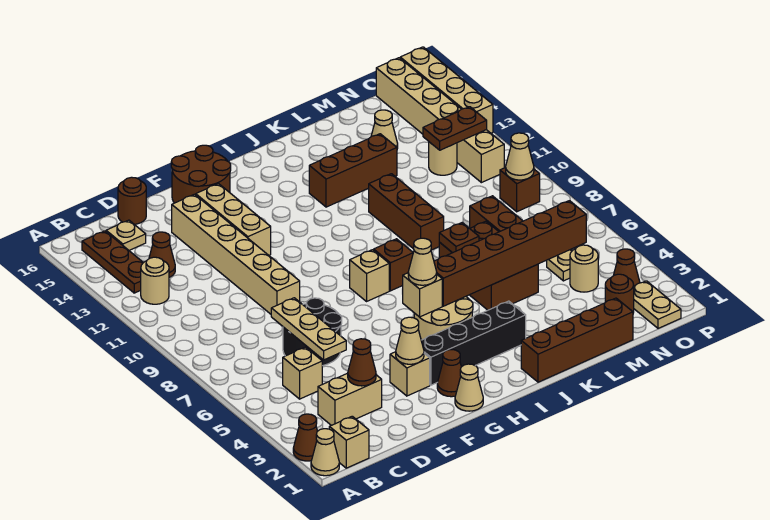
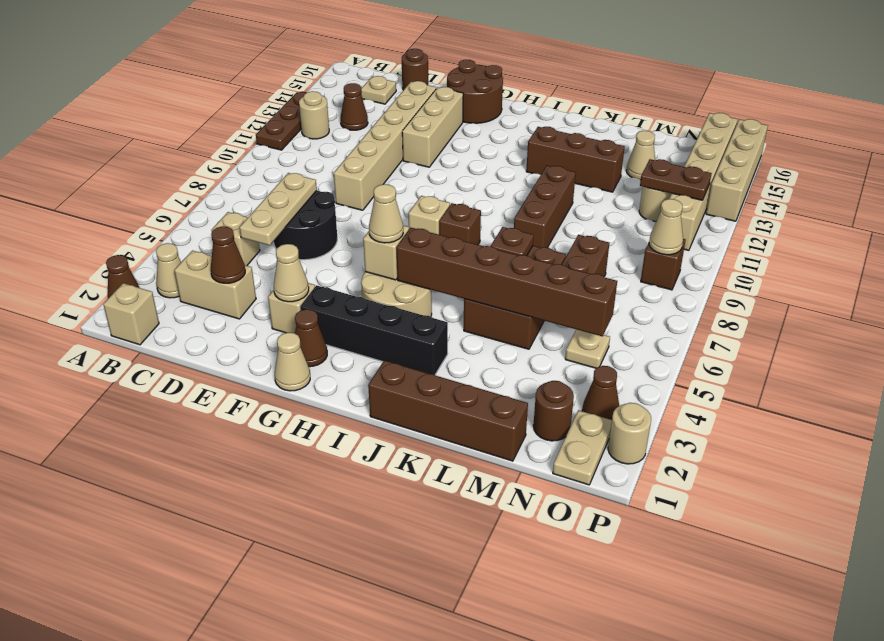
tan 1x1 cone [311,429,339,476] -> tan 1x1 cone moved to [156,243,181,298]
brown 1x3 plate [82,231,143,293] -> brown 1x3 plate moved to [256,92,307,150]
tan 1x1 round brick [570,245,598,292] -> tan 1x1 round brick moved to [608,403,651,464]

